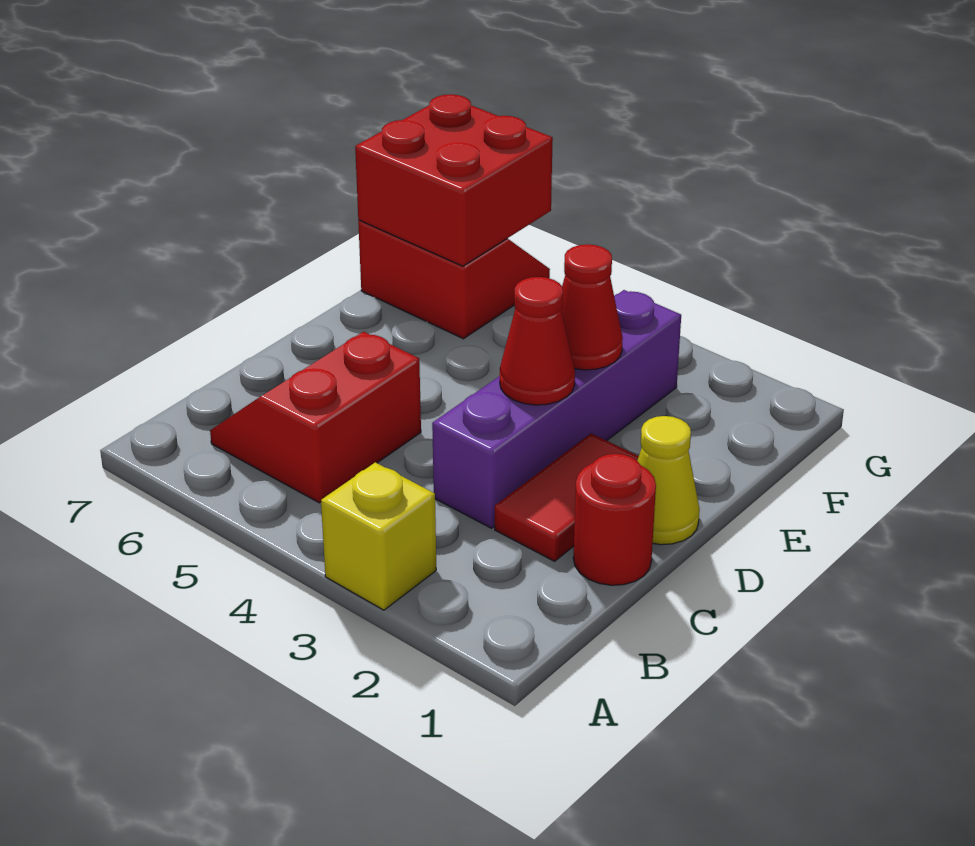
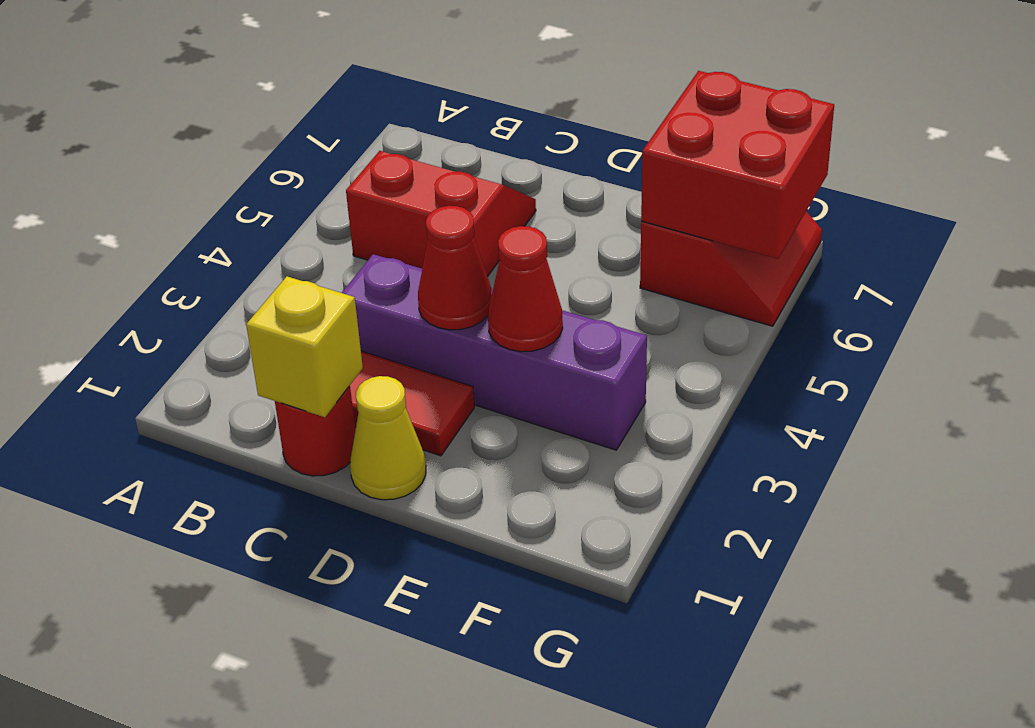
yellow 1x1 brick [321,462,436,610] -> yellow 1x1 brick moved to [246,276,363,417]

